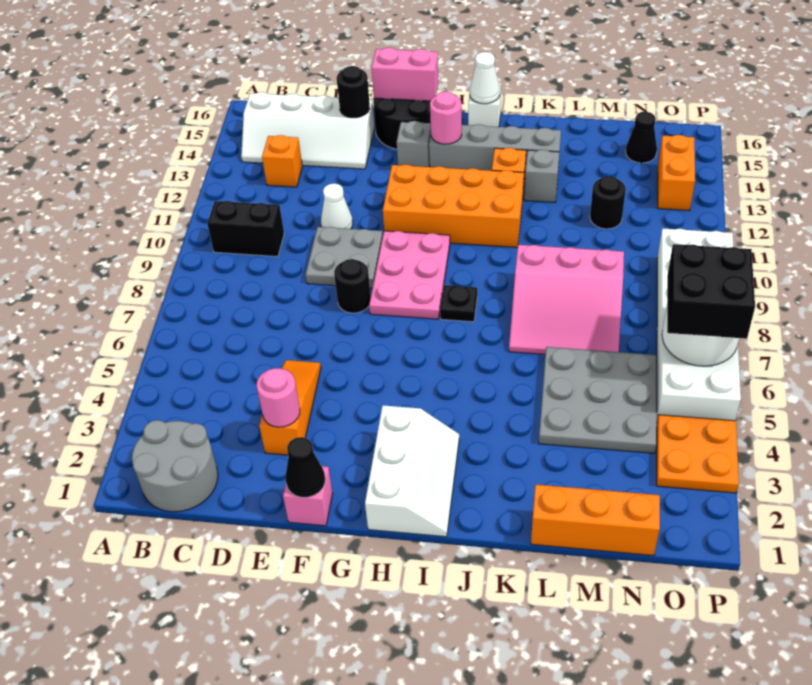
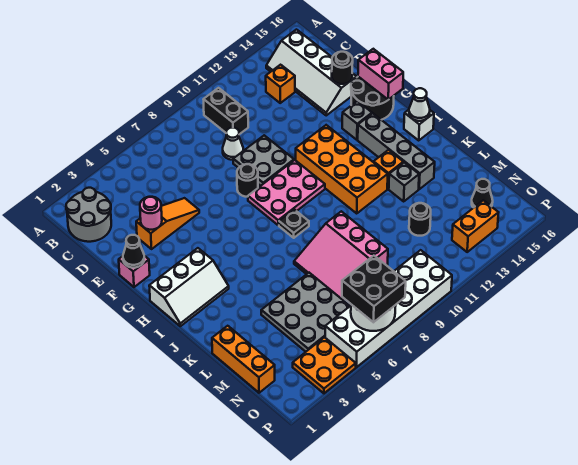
white 1x1 cone [321,184,353,229] -> white 1x1 cone moved to [223,128,243,160]
pink 1x1 round brick [430,91,462,144] -> none

